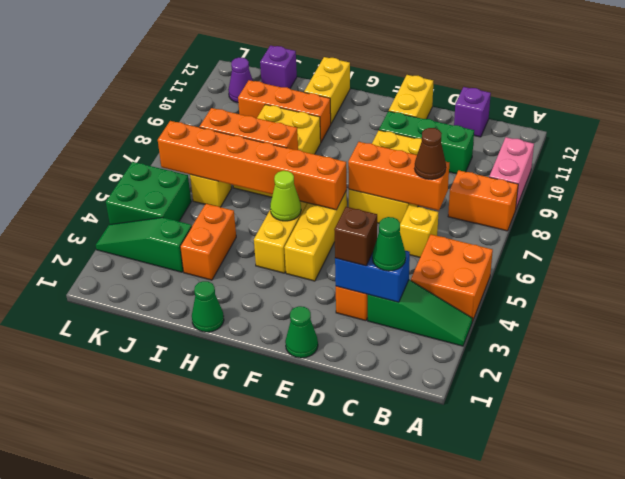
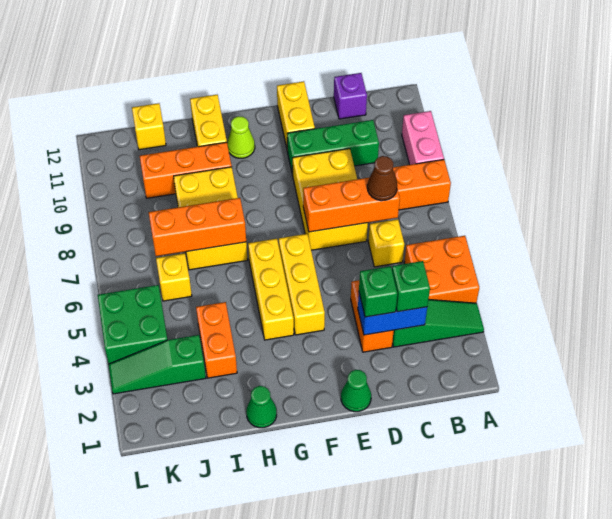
green 1x1 cone [372,217,406,271] -> green 1x1 brick [392,261,430,312]
brown 1x1 brick [334,207,377,266] -> green 1x1 brick [359,266,397,317]
orange 1x6 brick [158,121,347,210] -> none
lime 1x1 cone [270,171,301,221] -> lime 1x1 cone moved to [227,116,255,158]
purple 1x1 brick [260,46,297,89] -> yellow 1x1 brick [132,103,166,150]
purple 1x1 cone [228,58,253,103] -> none

